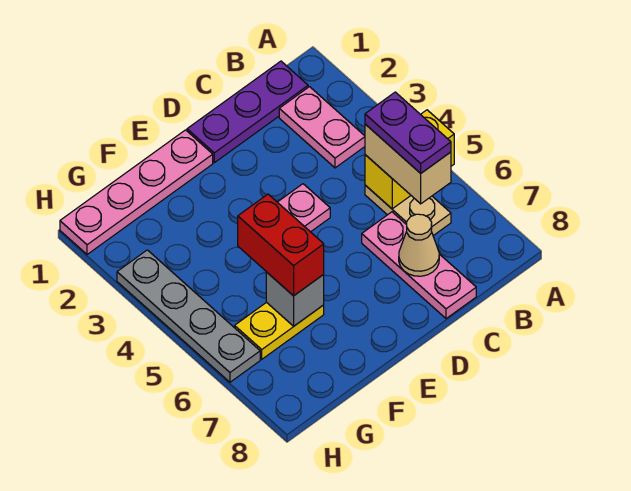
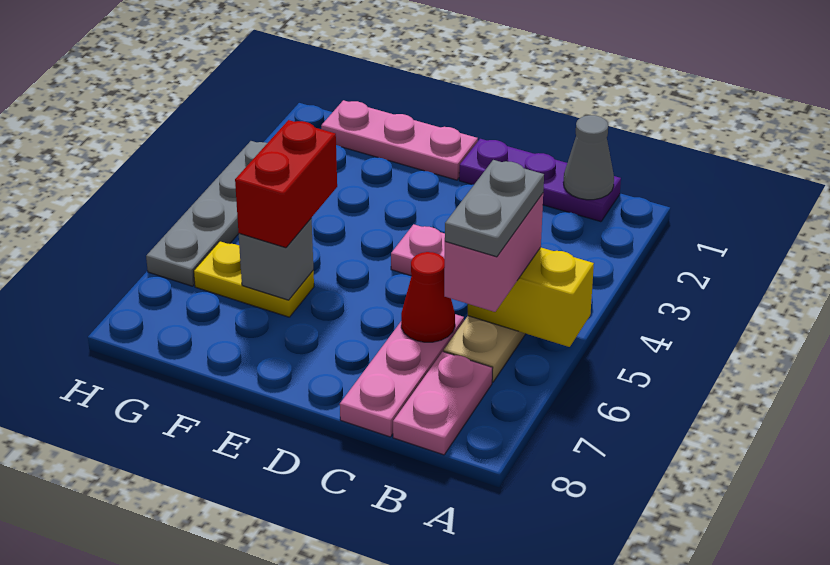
none -> grey 1x1 cone [563,115,614,200]
pink 1x2 plate [279,87,365,168] -> pink 1x2 plate moved to [393,352,492,455]
tan 1x2 brick [365,124,451,204] -> pink 1x2 brick [444,194,543,312]
purple 1x2 plate [365,92,451,173] -> grey 1x2 plate [445,160,544,257]
none -> red 1x1 cone [401,252,455,342]
tan 1x1 cone [399,214,439,276] -> none
pink 1x4 plate [60,130,213,254] -> pink 1x3 plate [321,100,478,180]

